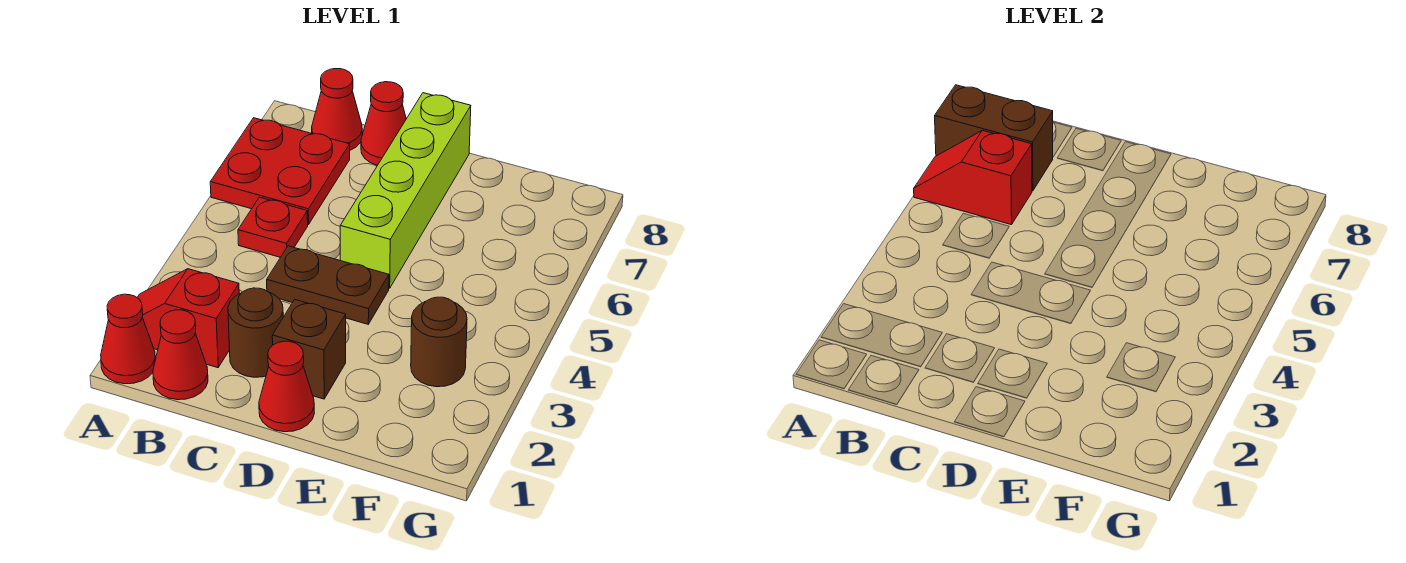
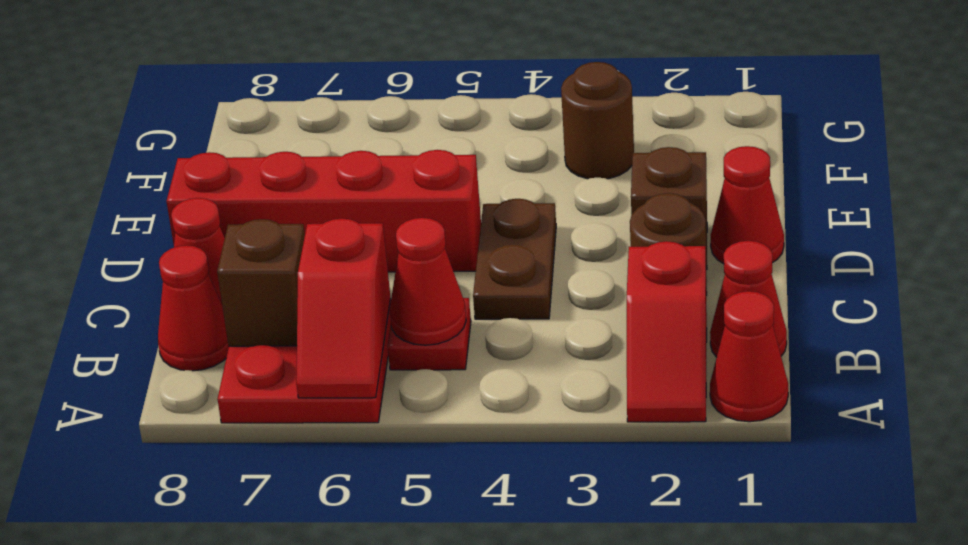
brown 1x2 brick [935,85,1053,191] -> brown 1x1 brick [217,219,305,346]
none -> red 1x1 cone [390,218,466,345]
lime 1x4 brick [340,93,471,288] -> red 1x4 brick [166,150,481,272]

